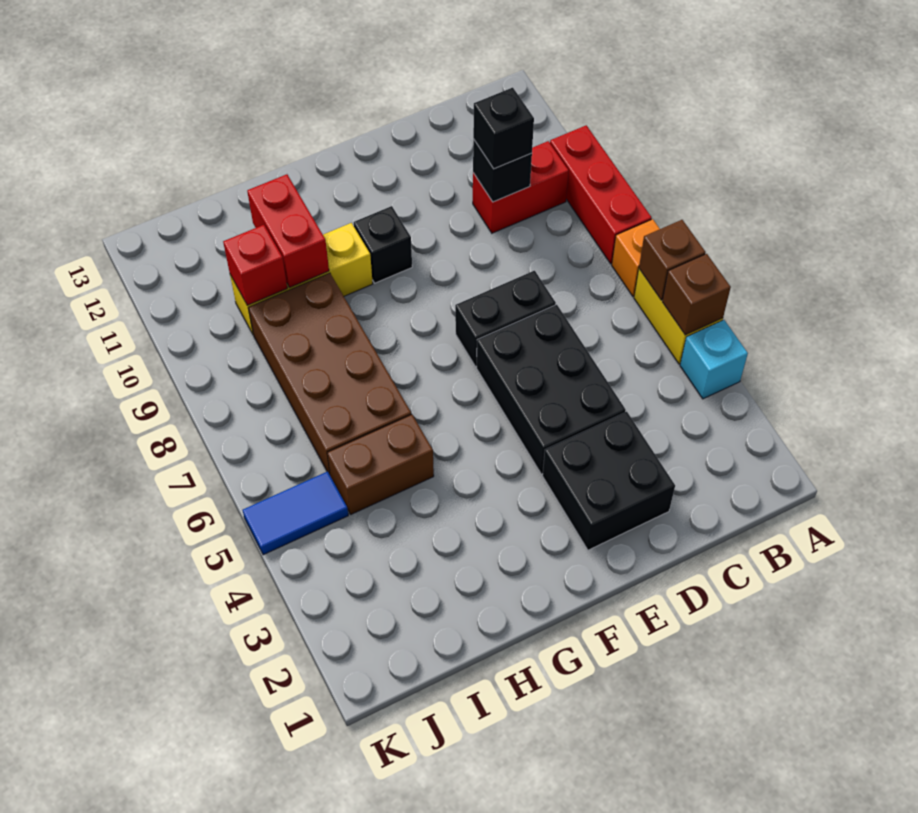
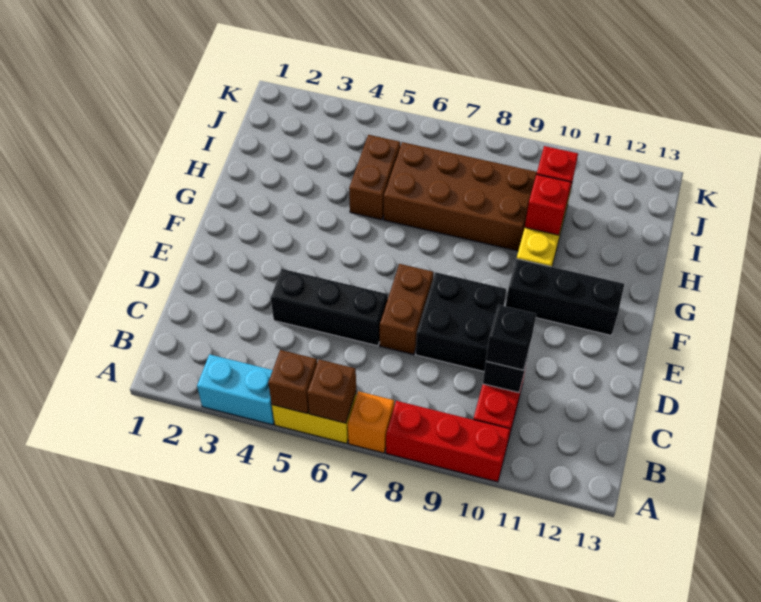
cyan 1x1 brick [680,320,748,399] -> cyan 1x2 brick [197,354,274,425]
black 2x2 brick [542,412,675,550] -> black 2x2 brick moved to [416,272,506,371]
black 2x3 brick [477,305,626,474] -> black 1x3 brick [271,269,388,346]
black 1x2 brick [455,271,556,367] -> brown 1x2 brick [380,264,433,355]
black 1x1 brick [354,206,412,283] -> black 1x3 brick [506,259,624,335]
red 1x2 brick [247,174,329,287] -> red 1x1 brick [525,175,571,235]
blue 1x2 tile [243,471,348,555] -> none

